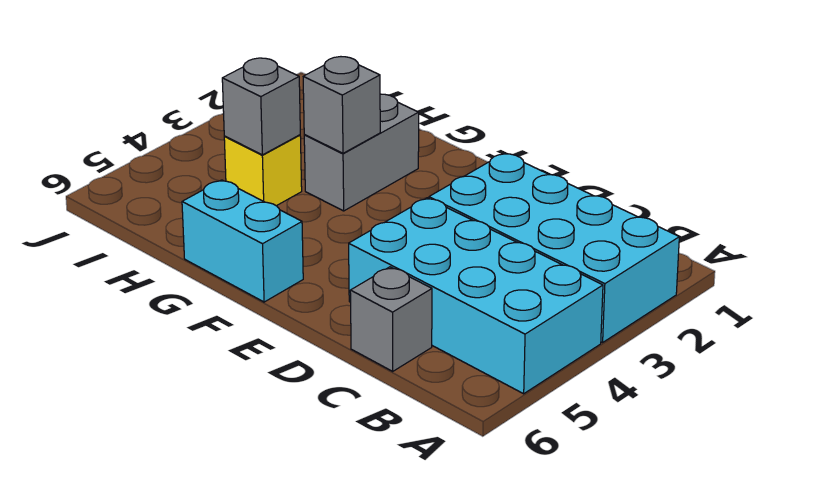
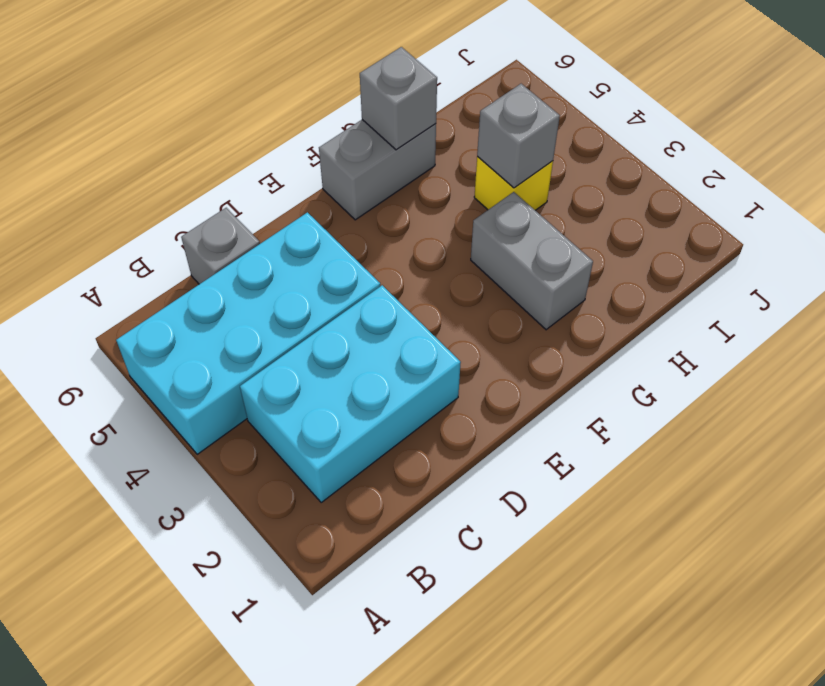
cyan 2x4 brick [429,153,679,343] -> cyan 2x3 brick [240,285,461,502]
cyan 1x2 brick [182,180,303,302] -> grey 1x2 brick [319,120,436,220]
grey 1x1 brick [303,57,380,153] -> grey 1x1 brick moved to [360,47,437,150]

